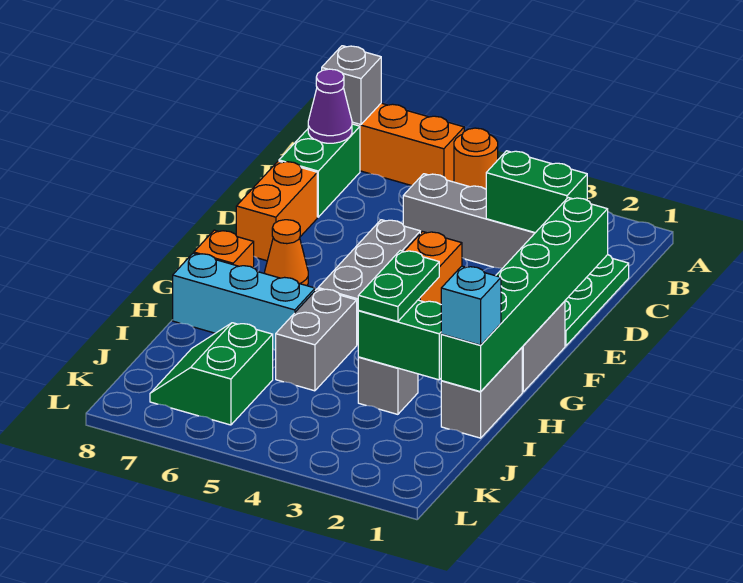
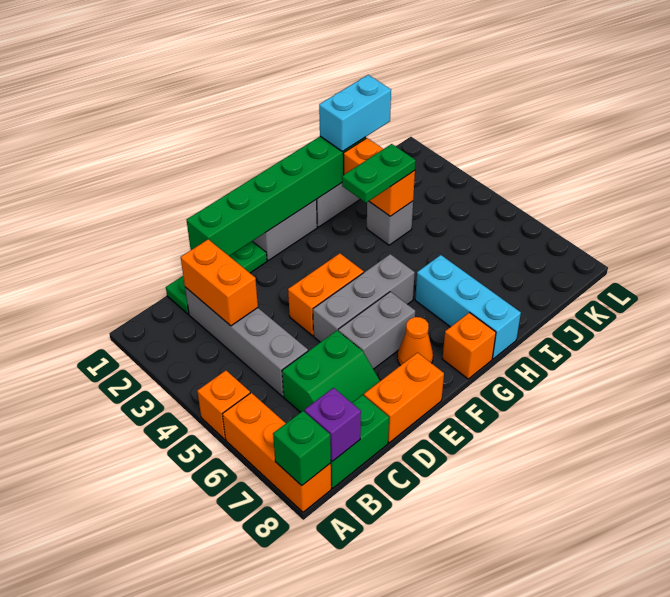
orange 1x1 round brick [454,128,498,189] -> orange 1x1 brick [197,370,250,439]
grey 1x1 brick [322,46,381,125] -> green 1x1 brick [273,411,331,486]
purple 1x1 cone [308,69,352,143] -> purple 1x1 brick [305,388,361,461]
green 1x2 brick [486,151,587,233] -> orange 1x2 brick [181,239,258,326]
grey 1x2 brick [276,289,357,391] -> grey 1x2 brick moved to [338,292,415,369]
cyan 1x1 brick [441,266,501,345] -> cyan 1x2 brick [319,75,391,152]
green 1x2 brick [358,300,442,380] -> orange 1x2 brick [343,138,415,216]
green 2x2 slope [150,323,273,425] -> green 2x2 slope moved to [282,331,380,412]

